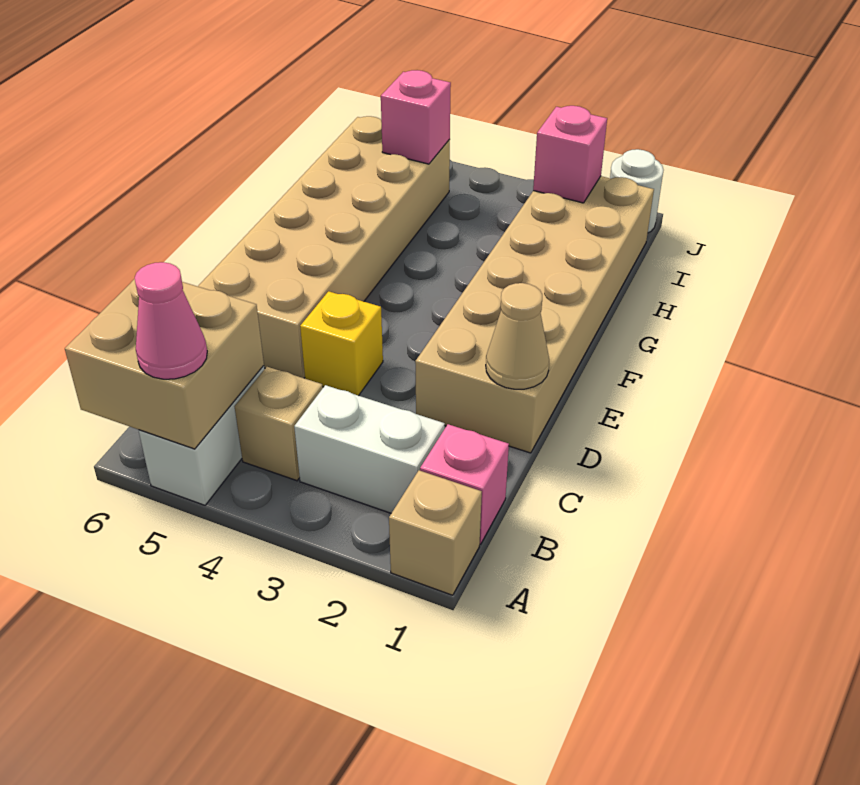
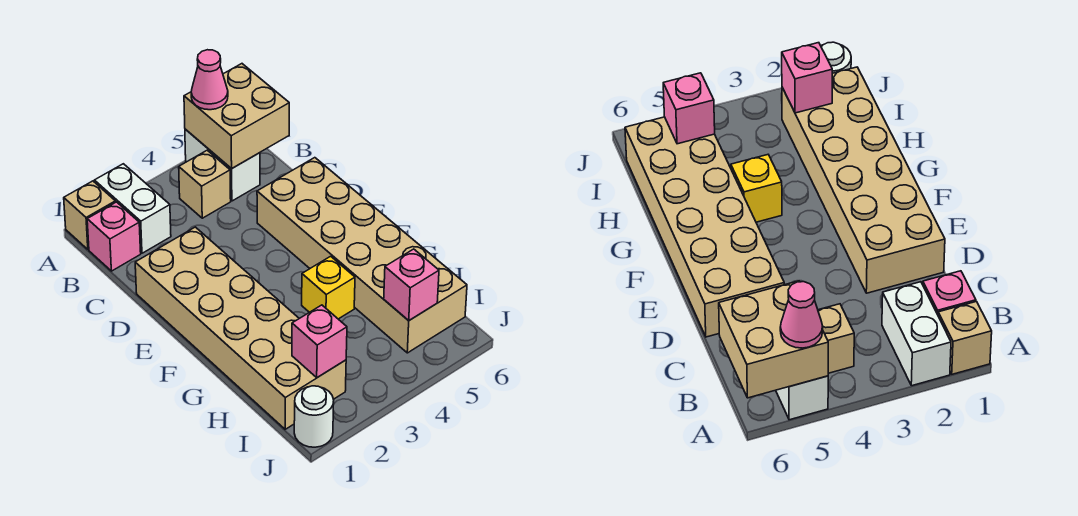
white 1x2 brick [294,385,445,513] -> white 1x2 brick turned to [94,164,171,253]
tan 1x1 cone [486,283,549,389] -> none
yellow 1x1 brick [300,291,383,396] -> yellow 1x1 brick moved to [302,256,355,319]

